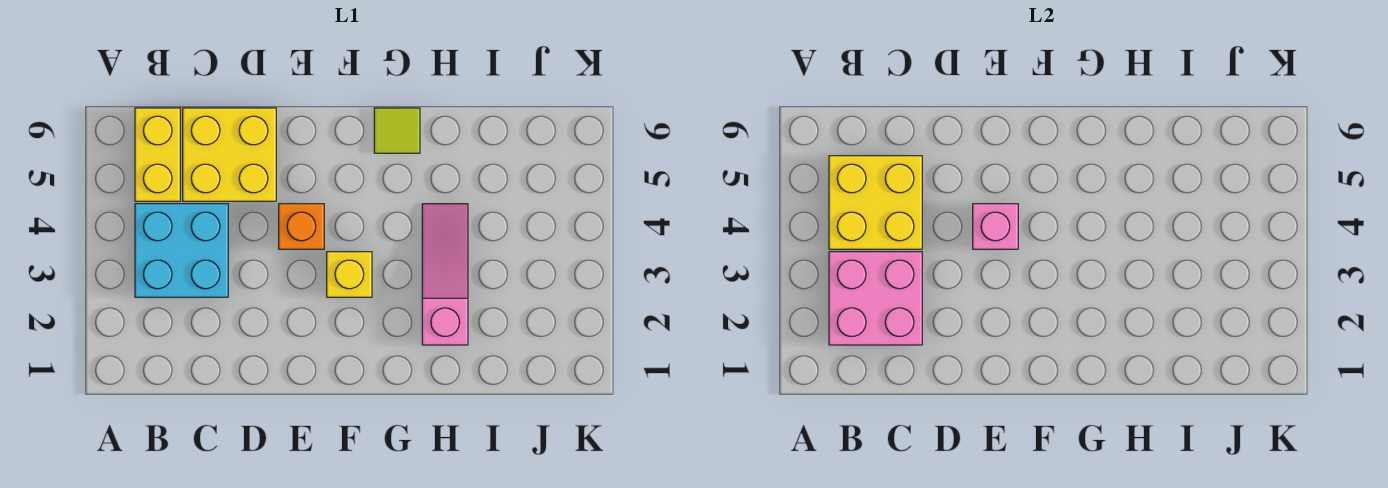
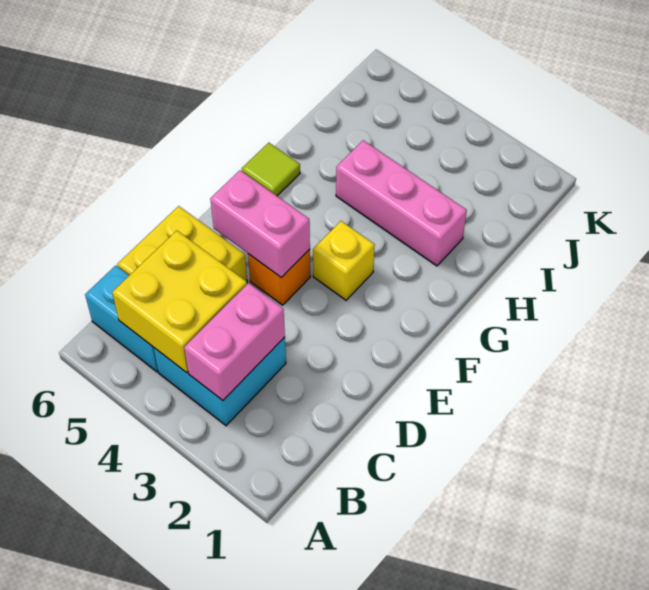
pink 2x2 brick [829,252,922,345] -> pink 1x2 brick [184,283,285,400]
yellow 1x2 brick [135,108,180,201] -> cyan 1x2 brick [85,266,158,372]
pink 1x1 brick [973,204,1018,249] -> pink 1x2 brick [210,170,310,278]
pink 1x3 slope [422,204,468,345] -> pink 1x3 brick [336,140,467,266]

